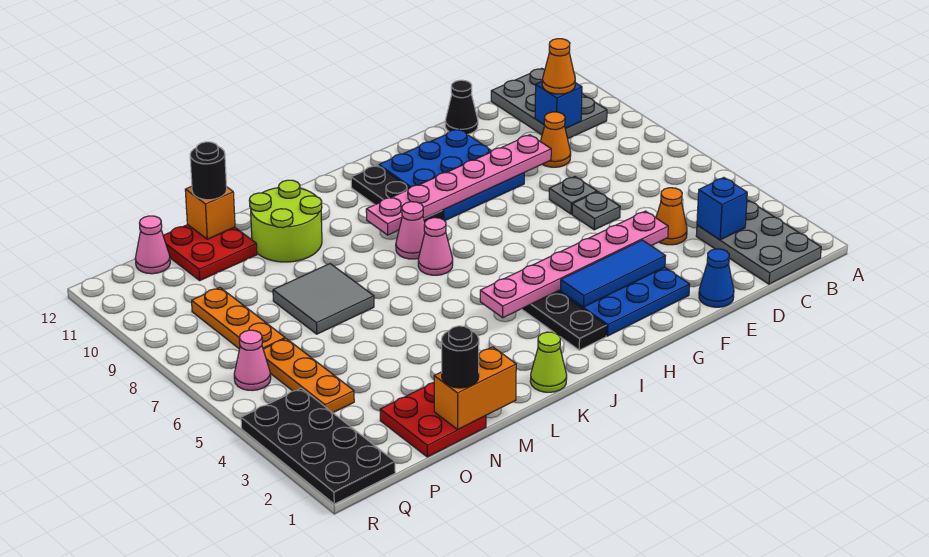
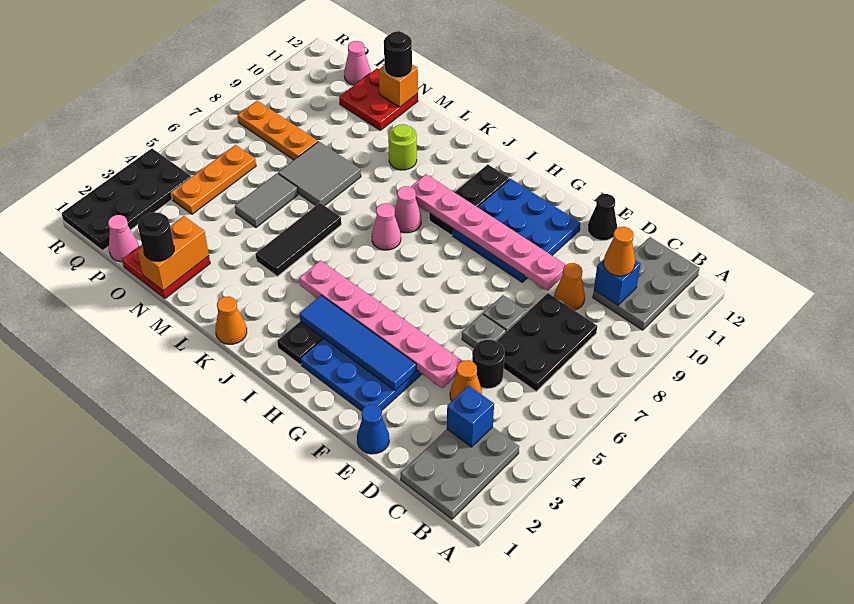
none -> black 2x3 plate [496,293,597,391]
none -> black 1x1 round brick [472,340,505,389]
blue 1x3 tile [561,240,665,307] -> blue 1x4 tile [300,295,416,390]
lime 1x1 cone [530,332,567,392] -> orange 1x1 cone [215,296,247,344]
none -> black 1x3 tile [256,203,341,276]
lime 2x2 round brick [249,180,322,262] -> lime 1x1 round brick [388,124,417,170]
orange 1x2 brick [434,347,516,429] -> orange 1x2 brick turned to [137,216,209,291]
none -> grey 1x2 tile [235,173,298,227]
orange 1x3 plate [192,288,285,349] -> orange 1x3 plate turned to [238,101,318,160]
pink 1x1 cone [234,330,271,390] -> pink 1x1 cone moved to [108,215,139,262]

